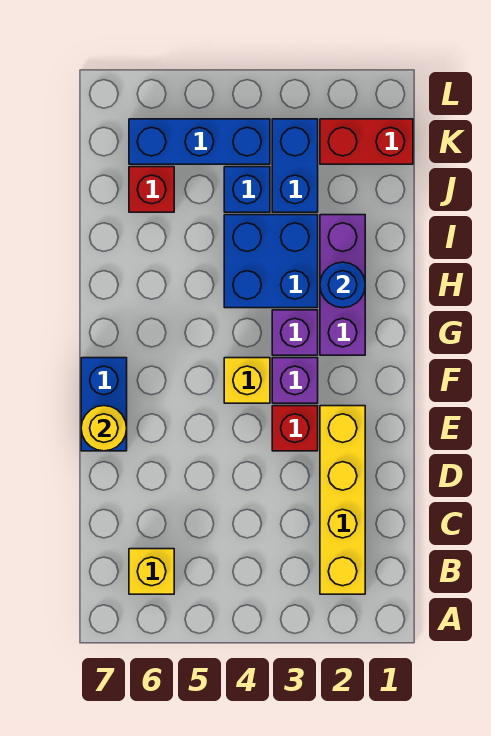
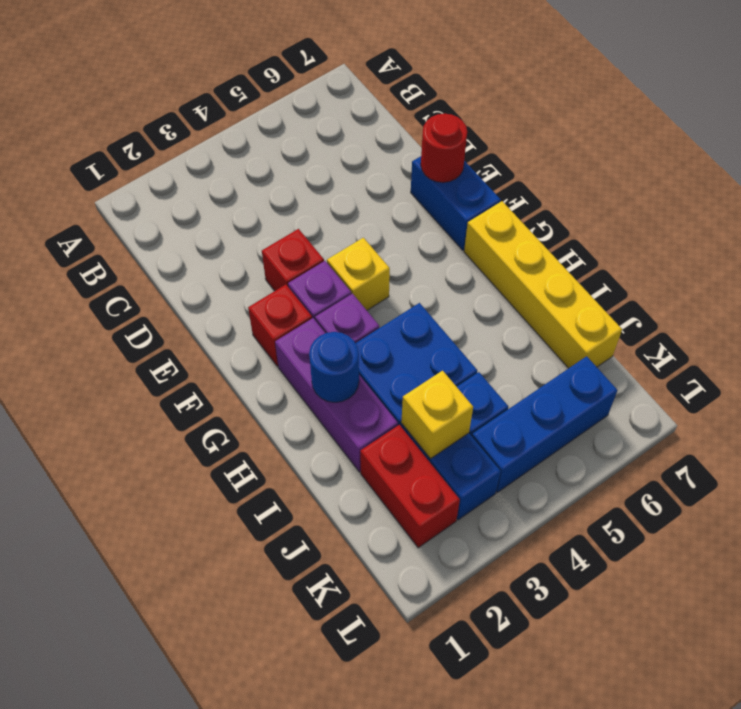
yellow 1x4 brick [320,406,365,594] -> yellow 1x4 brick moved to [464,201,622,368]
yellow 1x1 brick [129,549,174,594] -> yellow 1x1 brick moved to [401,371,473,459]
yellow 1x1 round brick [81,406,127,451] -> red 1x1 round brick [421,114,467,183]
red 1x1 brick [129,167,174,212] -> red 1x1 brick moved to [248,285,312,366]
red 1x2 brick [320,119,413,164] -> red 1x2 brick turned to [360,425,460,548]

